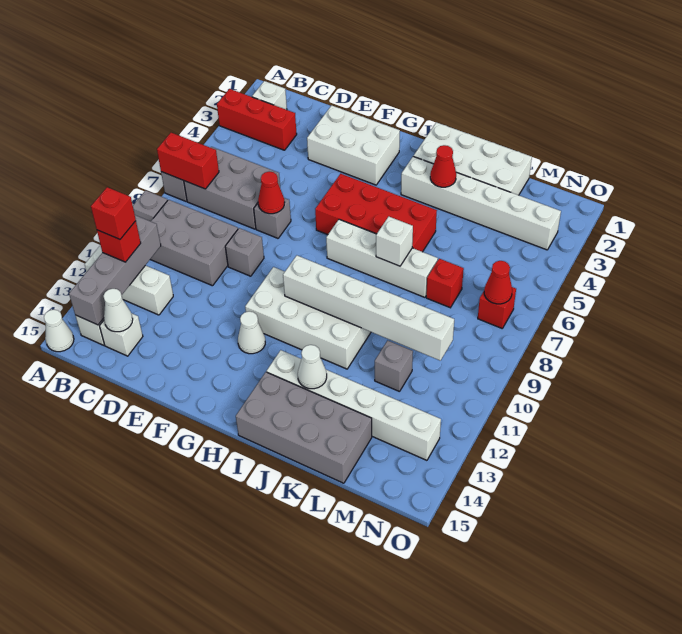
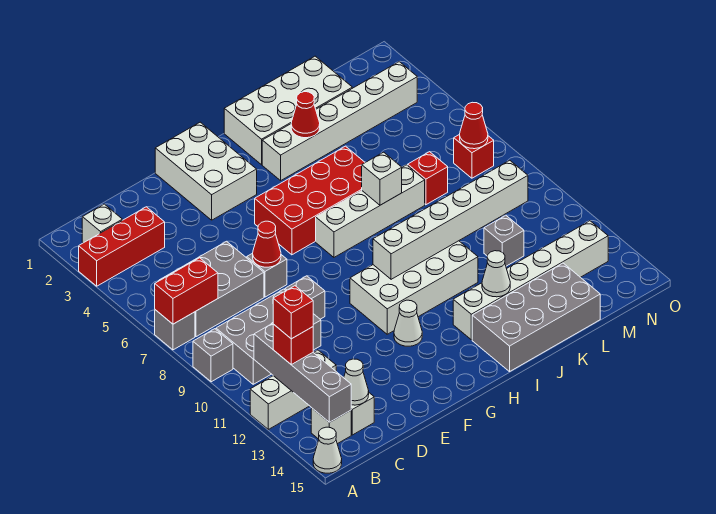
white 2x3 brick [307,105,400,185] -> white 2x3 brick turned to [155,122,257,220]

